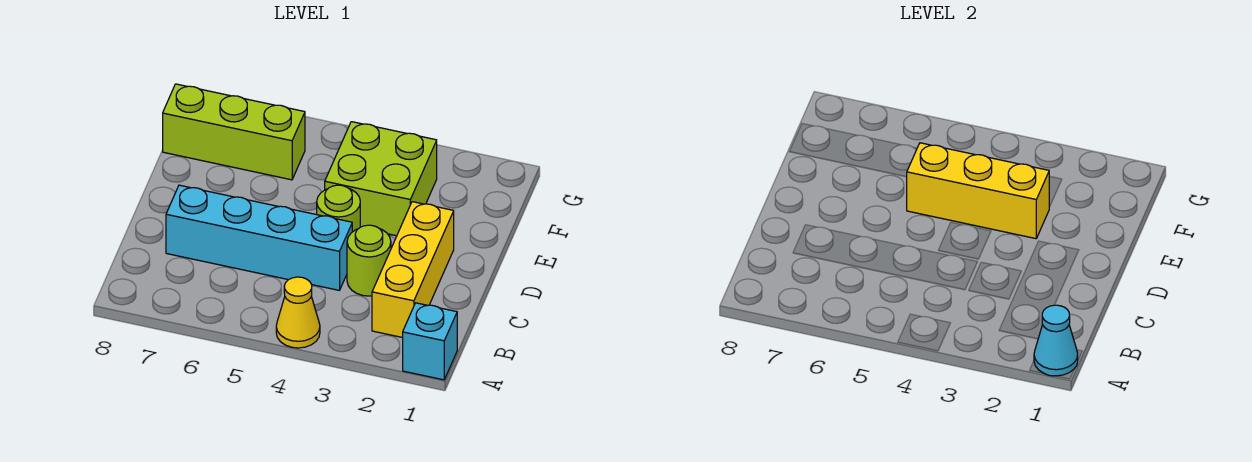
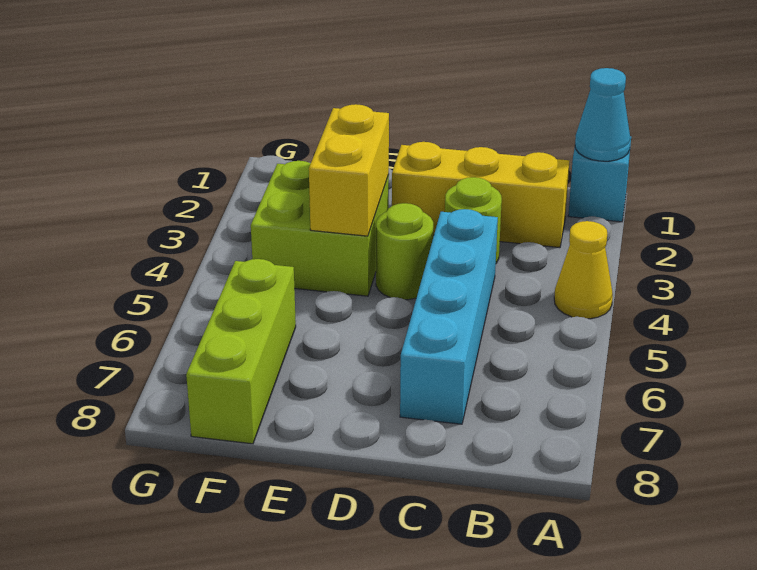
yellow 1x3 brick [907,143,1049,239] -> yellow 1x2 brick [309,104,389,236]

